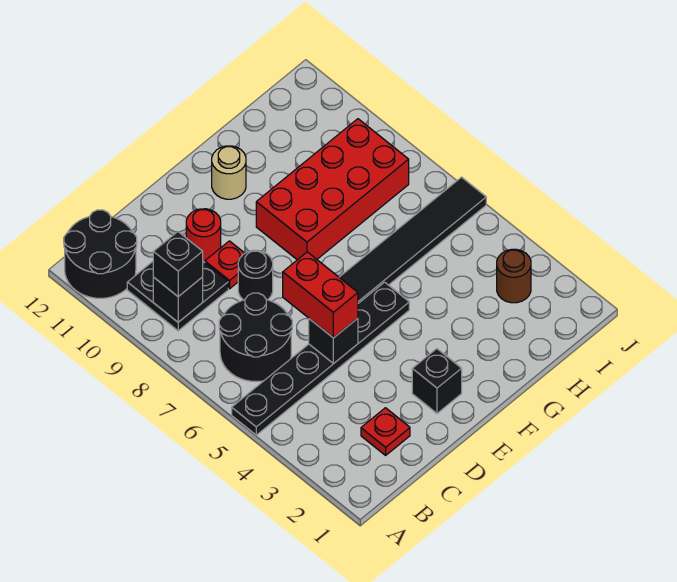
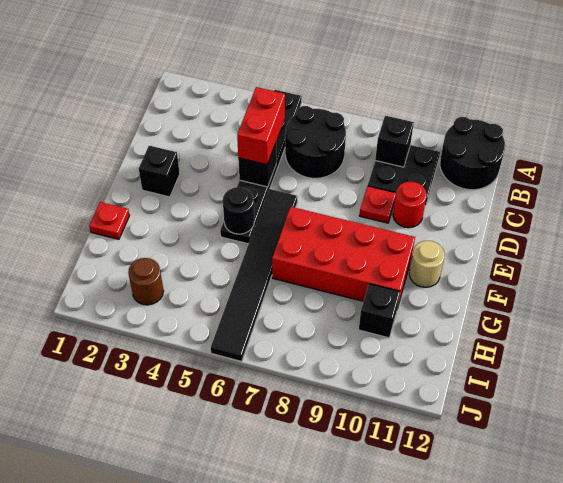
black 1x1 brick [153,232,203,296] -> black 1x1 brick moved to [359,284,400,338]
red 1x1 plate [361,408,410,455] -> red 1x1 plate moved to [89,202,130,239]
red 1x2 brick [283,252,358,338] -> red 1x2 brick turned to [237,87,285,165]
black 1x1 round brick [238,250,273,300] -> black 1x1 round brick moved to [223,187,254,234]
red 2x4 brick [256,119,409,260] -> red 2x4 brick turned to [272,207,415,305]

